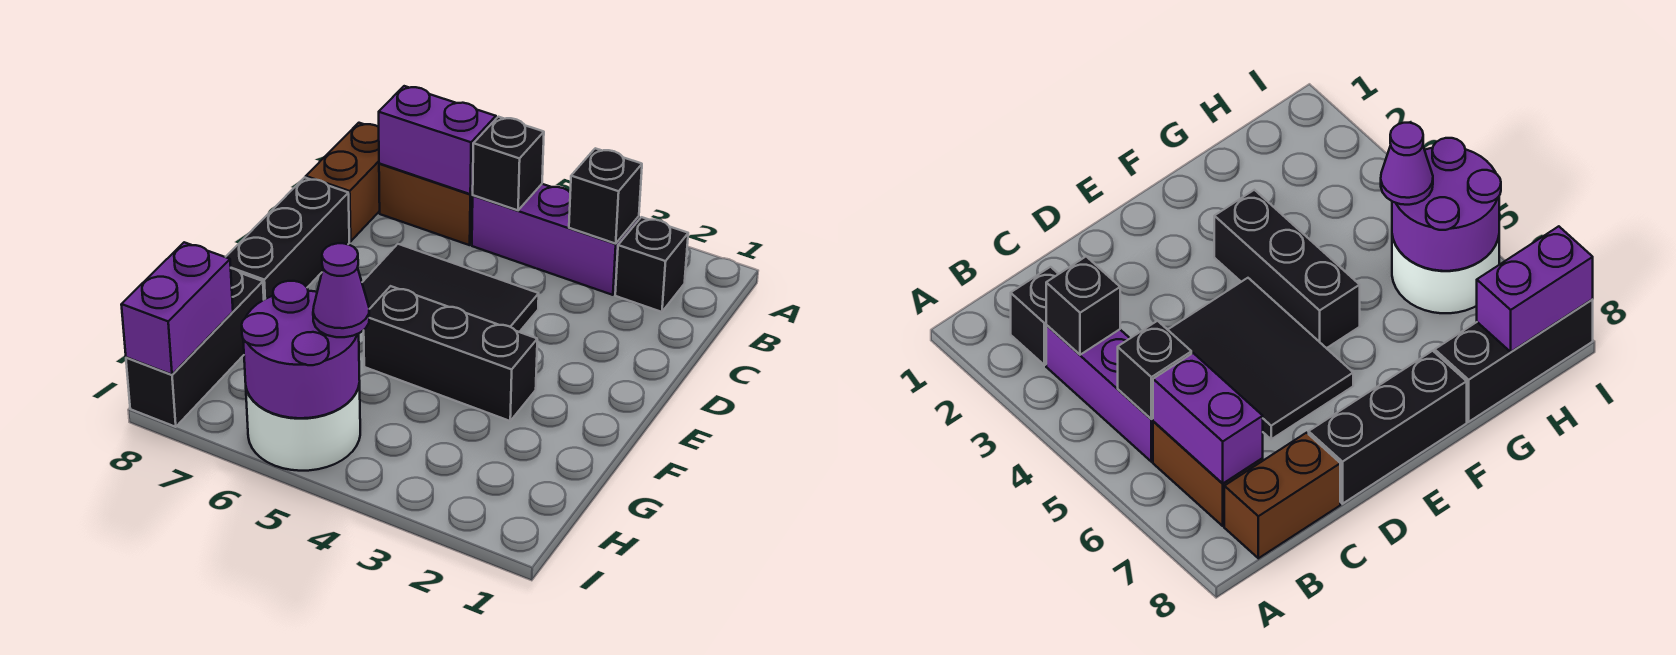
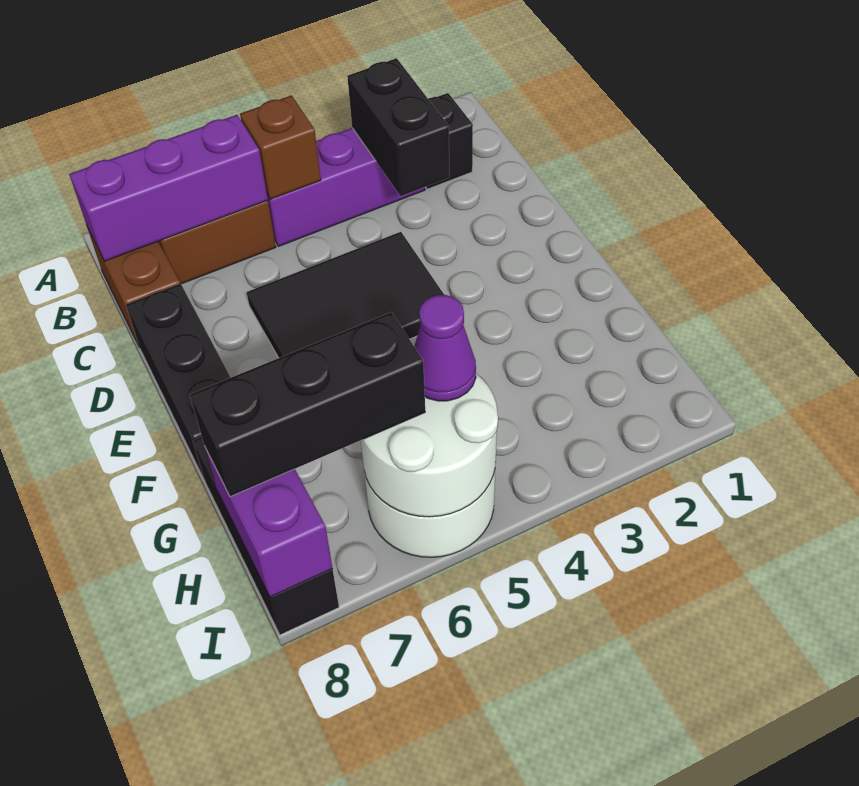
black 1x1 brick [569,148,642,244] -> black 1x2 brick [347,58,449,196]
black 1x1 brick [473,117,544,210] -> brown 1x1 brick [240,95,321,199]
purple 1x2 brick [379,86,496,194] -> purple 1x3 brick [69,115,268,261]
black 1x3 brick [364,286,537,421] -> black 1x3 brick moved to [190,312,425,497]
purple 2x2 round brick [242,281,360,418] -> white 2x2 round brick [361,374,498,517]

